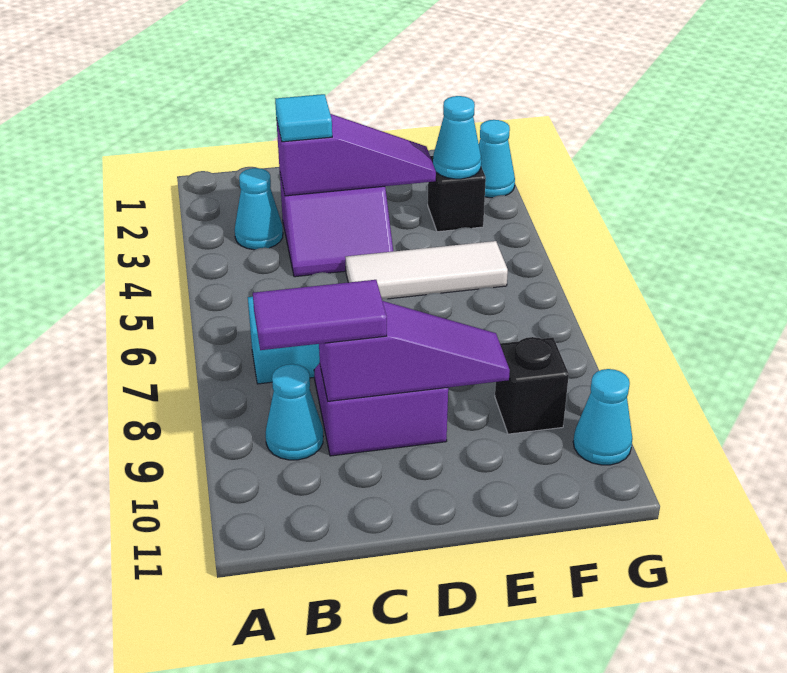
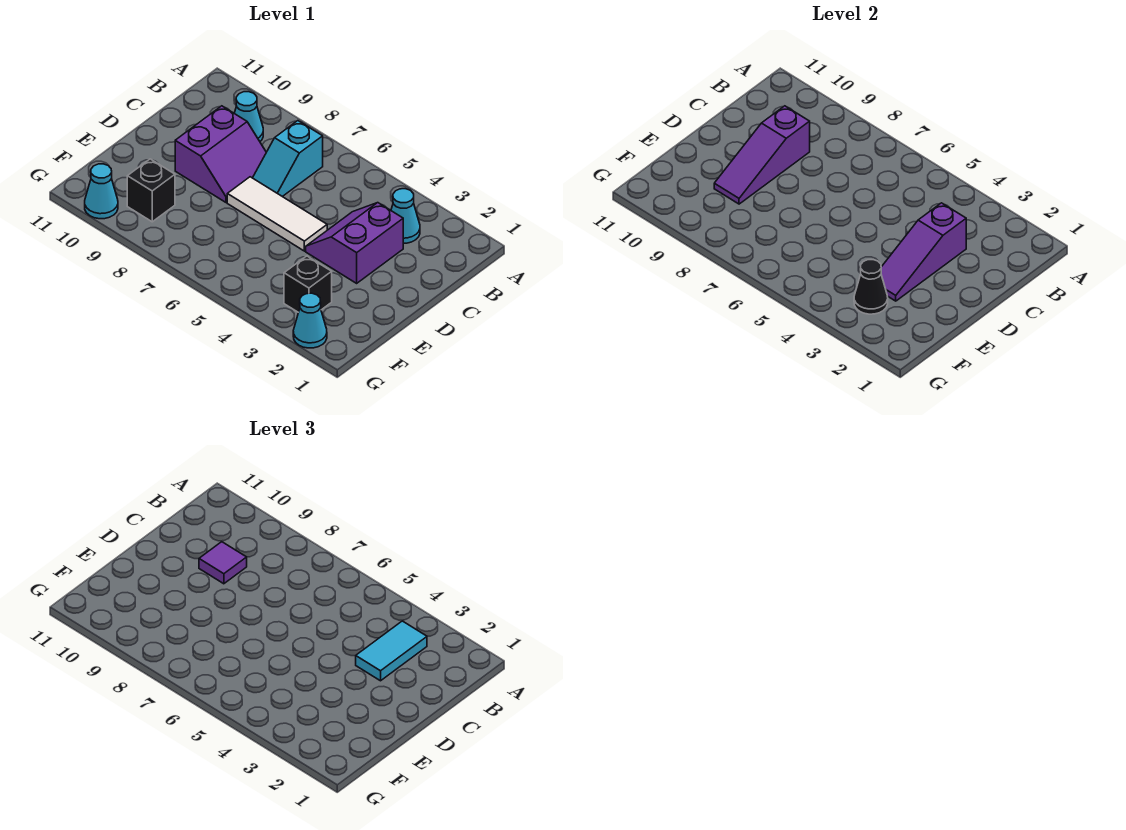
purple 1x2 tile [253,280,387,350] -> purple 1x1 tile [199,542,247,584]
cyan 1x1 tile [275,94,332,142] -> cyan 1x2 tile [356,621,427,681]
white 1x3 tile [345,241,508,299] -> white 1x3 tile turned to [227,177,327,251]
cyan 1x1 cone [433,96,481,179] -> black 1x1 cone [854,260,888,314]

